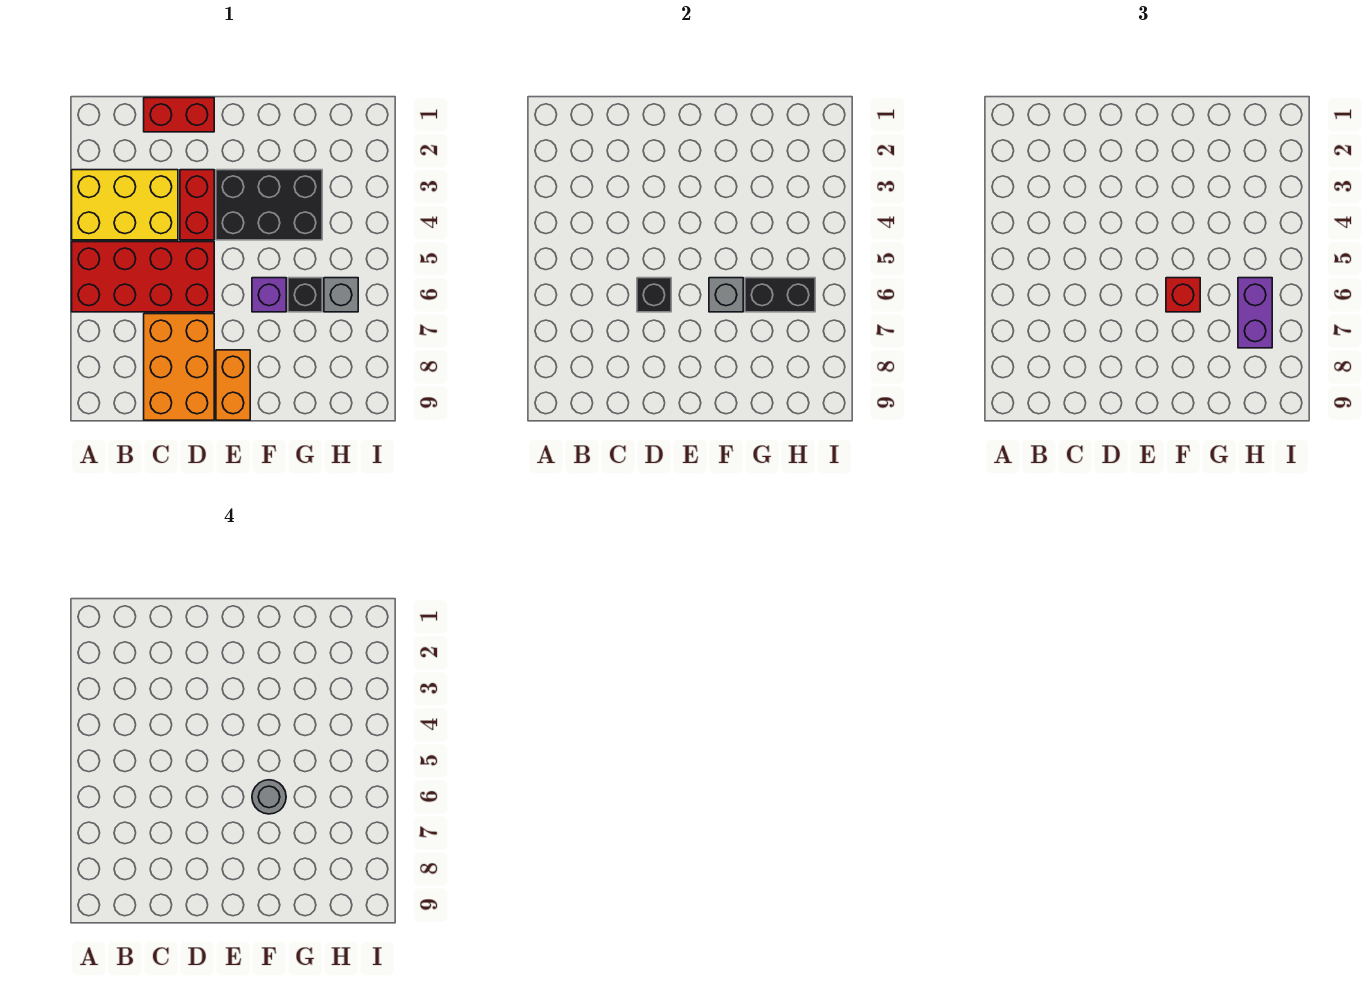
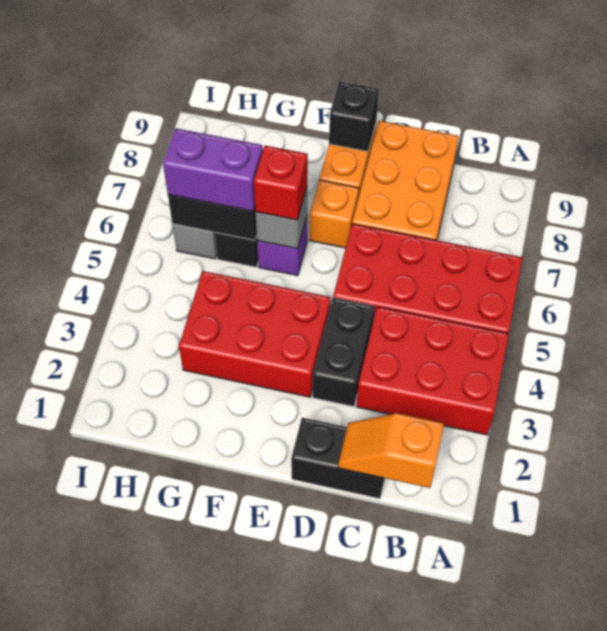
yellow 2x3 brick [72,170,178,240] -> red 2x3 brick [356,307,509,435]
none -> orange 1x2 slope [338,413,444,488]
red 1x2 brick [144,98,214,132] -> black 1x2 brick [291,418,385,499]
red 1x2 brick [180,170,214,240] -> black 1x2 brick [313,298,375,407]
black 1x1 brick [637,278,671,312] -> black 1x1 brick moved to [329,81,379,151]
black 2x3 brick [216,170,322,240] -> red 2x3 brick [179,271,331,397]
none -> orange 1x1 brick [310,180,359,248]
grey 1x1 round brick [252,780,286,814] -> none
purple 1x2 brick [1238,278,1272,348] -> purple 1x2 brick turned to [163,128,263,211]

